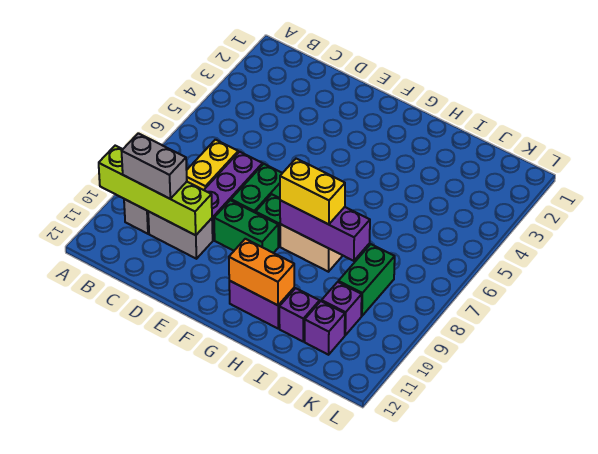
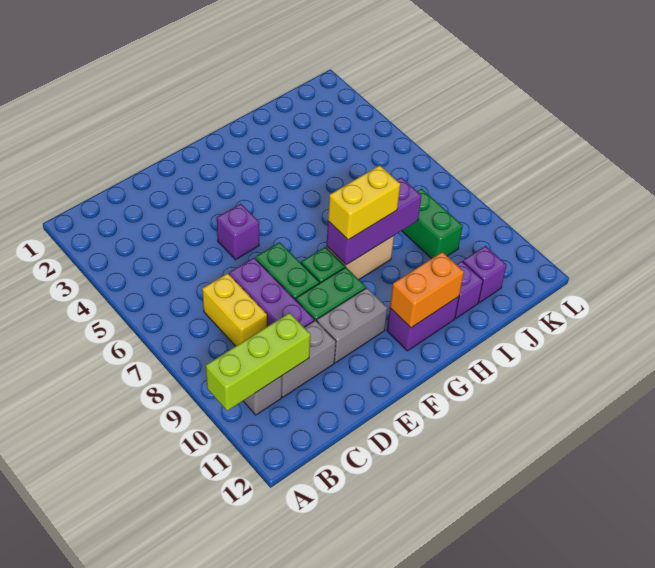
lime 1x4 brick [99,146,212,235] -> lime 1x3 brick [206,313,310,411]
grey 1x2 brick [122,133,187,199] -> grey 1x2 brick moved to [317,288,387,363]
purple 1x1 brick [322,282,362,335] -> purple 1x1 brick moved to [217,204,259,260]

